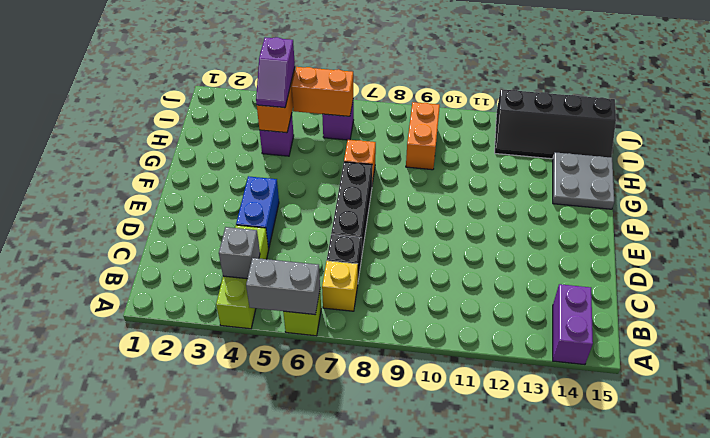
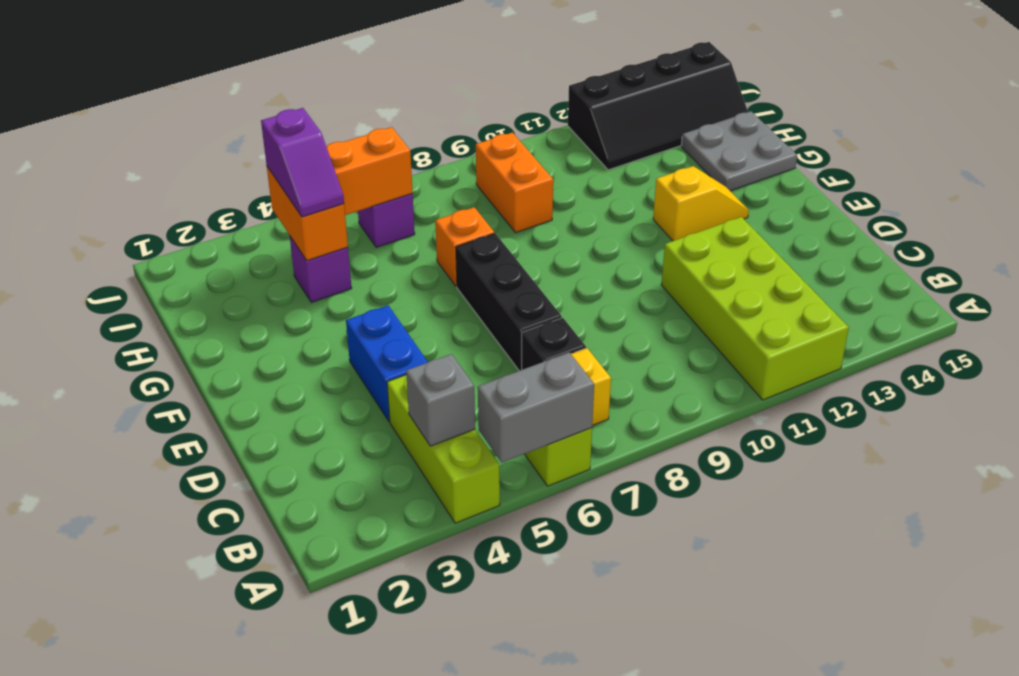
none -> lime 2x4 brick [661,217,849,400]
purple 1x2 brick [553,284,593,365] -> none
none -> yellow 1x2 slope [653,166,749,241]

